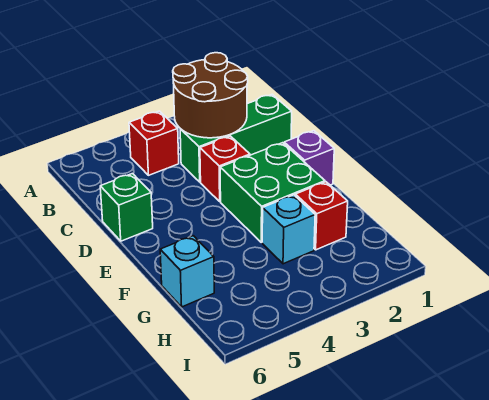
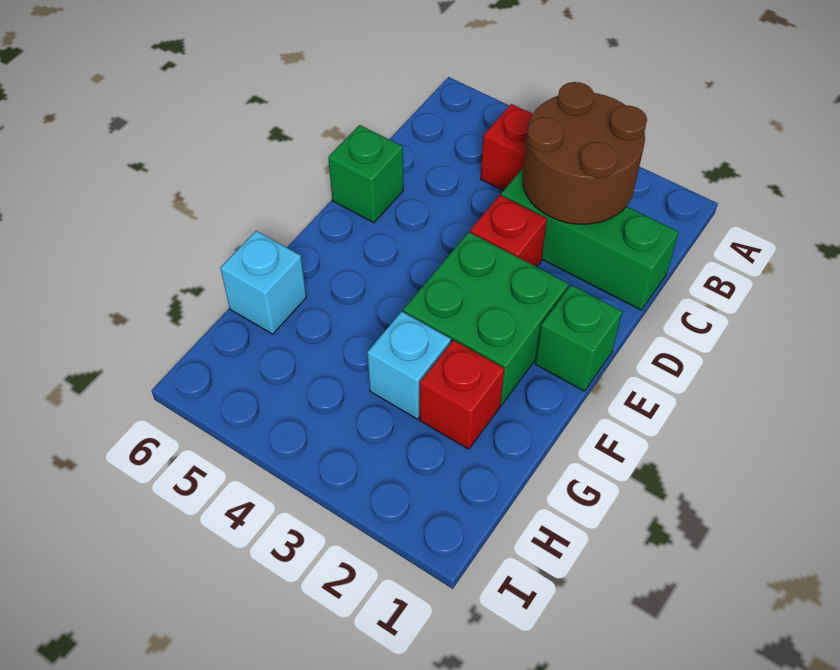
purple 1x1 brick [284,131,334,185] -> green 1x1 brick [536,285,622,391]

